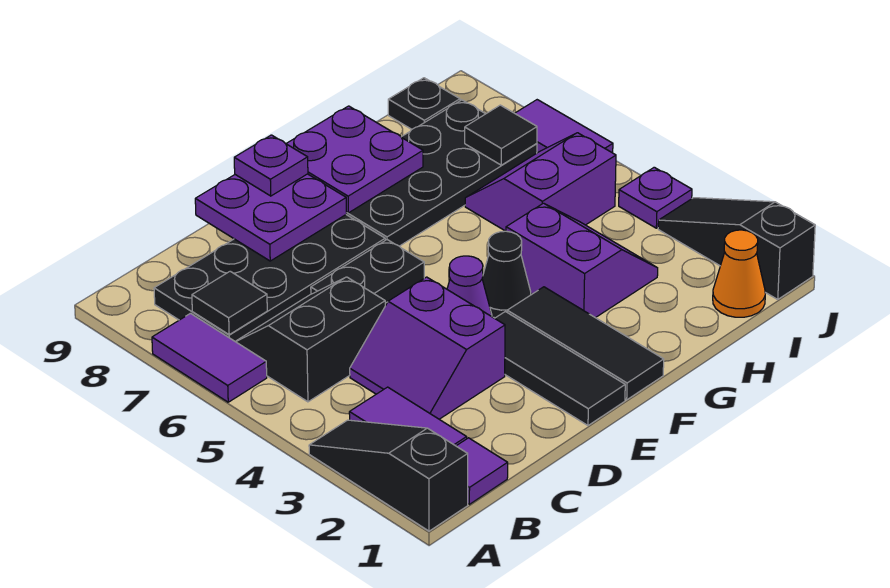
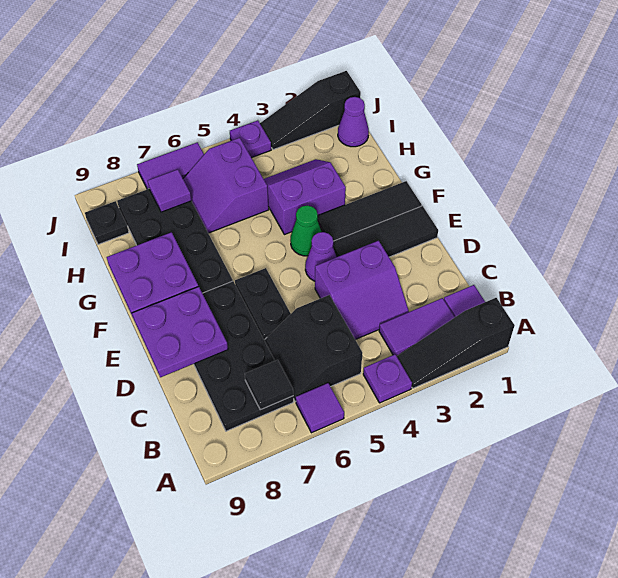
purple 1x2 tile [152,313,267,402] -> purple 1x1 tile [296,383,344,433]
purple 1x1 plate [234,135,308,196] -> purple 1x1 plate moved to [363,354,412,403]
black 1x1 cone [482,231,531,318] -> green 1x1 cone [290,206,321,256]
orange 1x1 cone [713,230,765,317] -> purple 1x1 cone [338,97,369,147]
black 1x1 tile [465,105,537,165] -> purple 1x1 tile [148,169,192,212]

